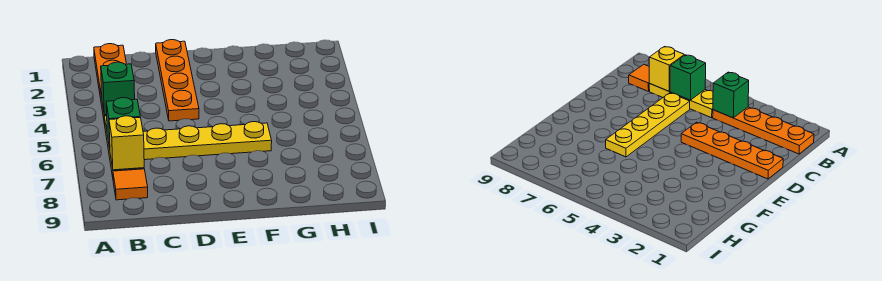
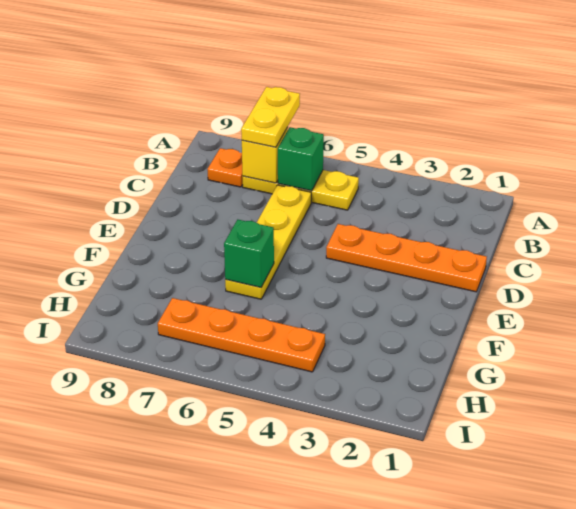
none -> yellow 1x2 plate [241,87,300,147]
orange 1x4 plate [94,44,126,124] -> orange 1x4 plate moved to [158,298,325,372]
green 1x1 brick [101,62,135,115] -> green 1x1 brick moved to [224,220,274,287]
orange 1x1 tile [113,169,148,200] -> orange 1x1 plate [208,148,243,187]

